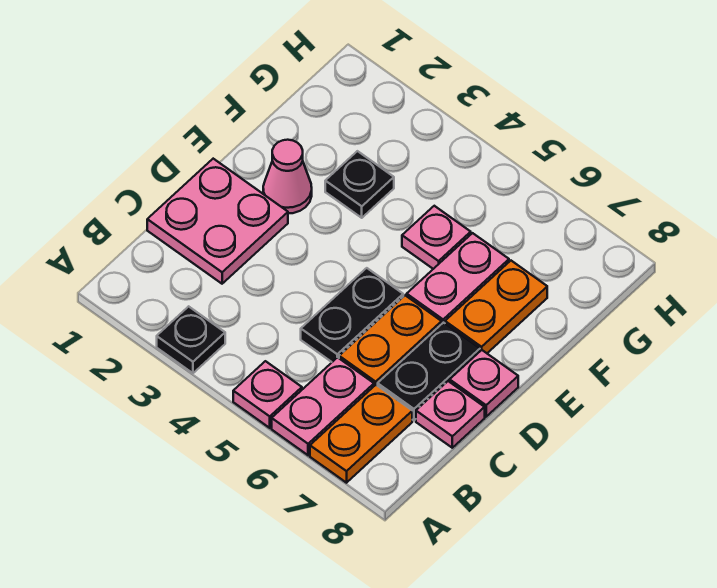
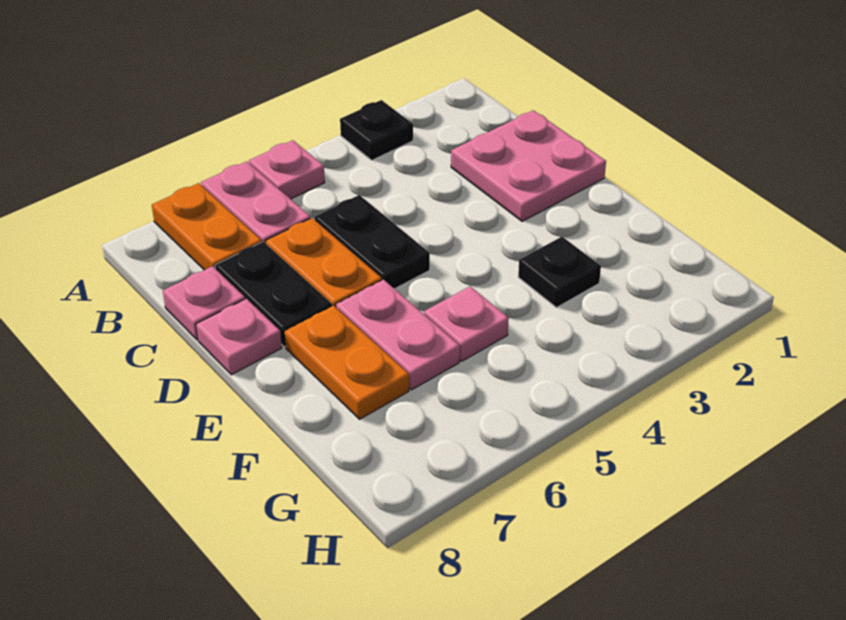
pink 1x1 cone [263,140,312,214] -> none

